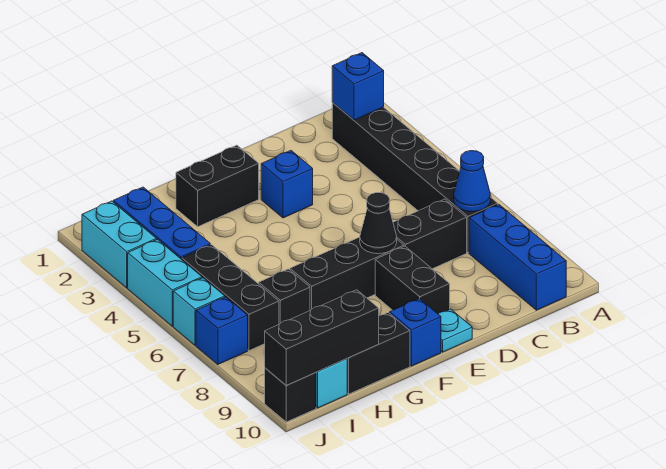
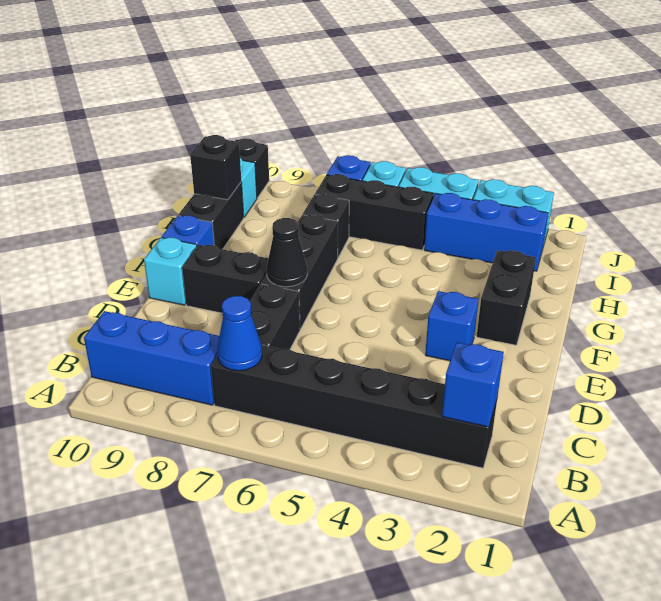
cyan 1x1 plate [438,309,472,352] -> cyan 1x1 brick [144,237,197,305]
black 1x3 brick [265,290,379,385] -> black 1x1 brick [190,135,241,200]

